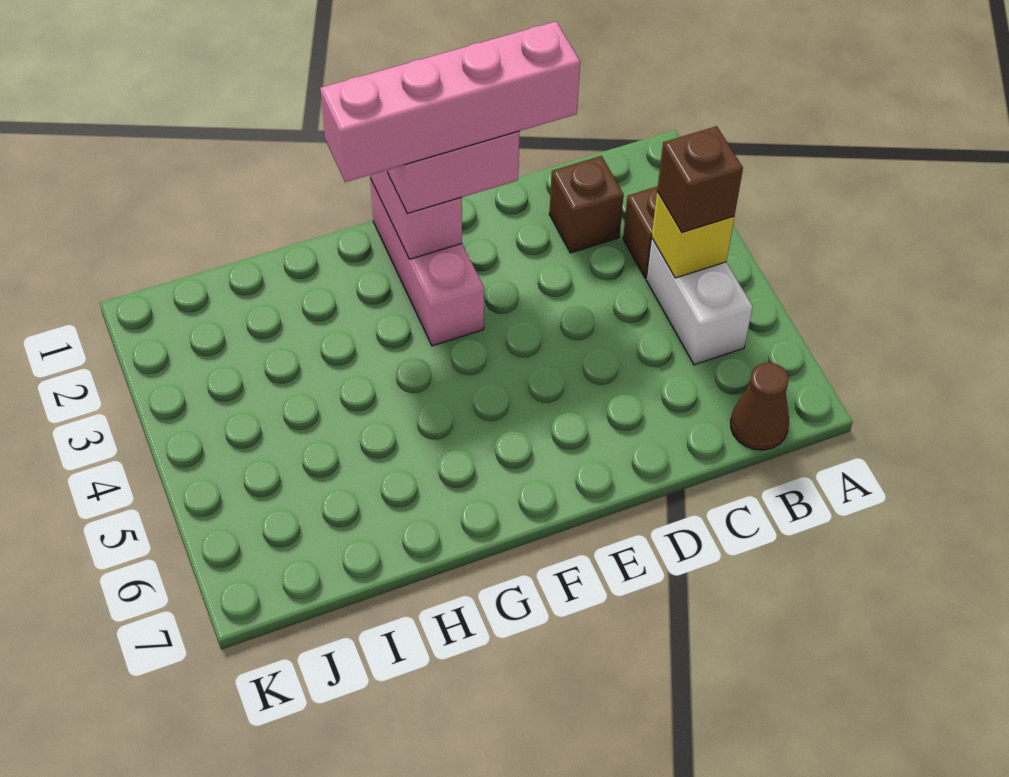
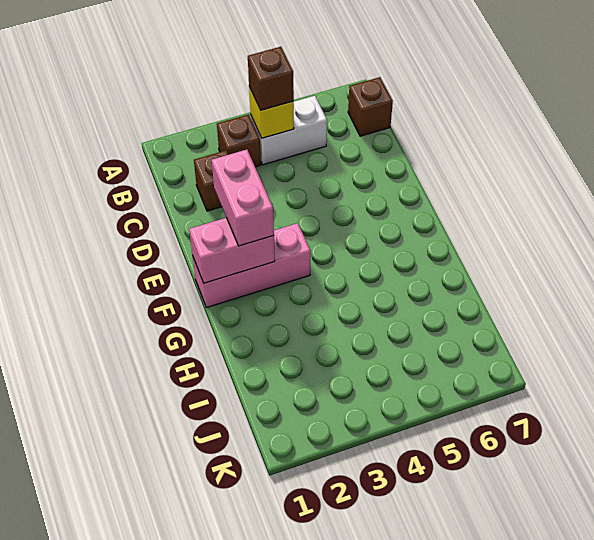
brown 1x1 cone [731,363,789,450] -> brown 1x1 brick [348,77,393,136]
pink 1x4 brick [320,21,580,182] -> none

